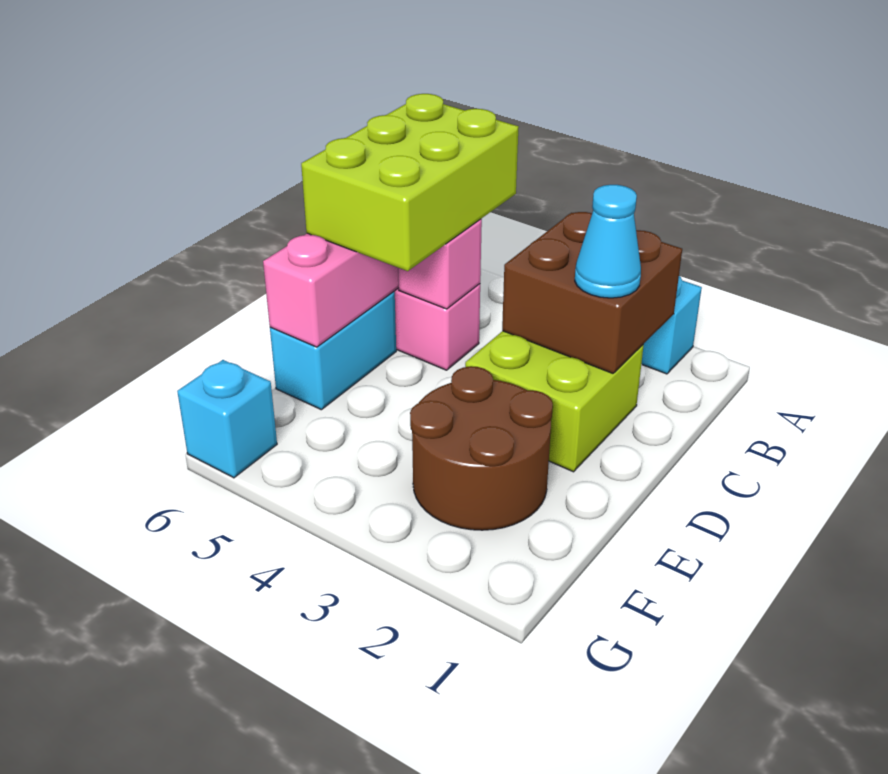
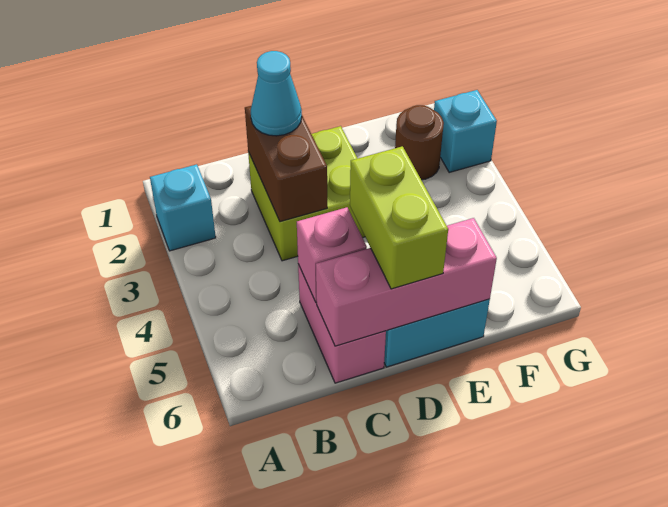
brown 2x2 brick [502,212,682,373] -> brown 1x2 brick [245,106,327,222]
lime 2x3 brick [301,94,519,271] -> lime 1x2 brick [350,146,448,289]
brown 2x2 round brick [410,366,553,530] -> brown 1x1 round brick [395,105,444,180]
cyan 1x1 brick [177,360,277,478] -> cyan 1x1 brick moved to [434,90,497,173]

